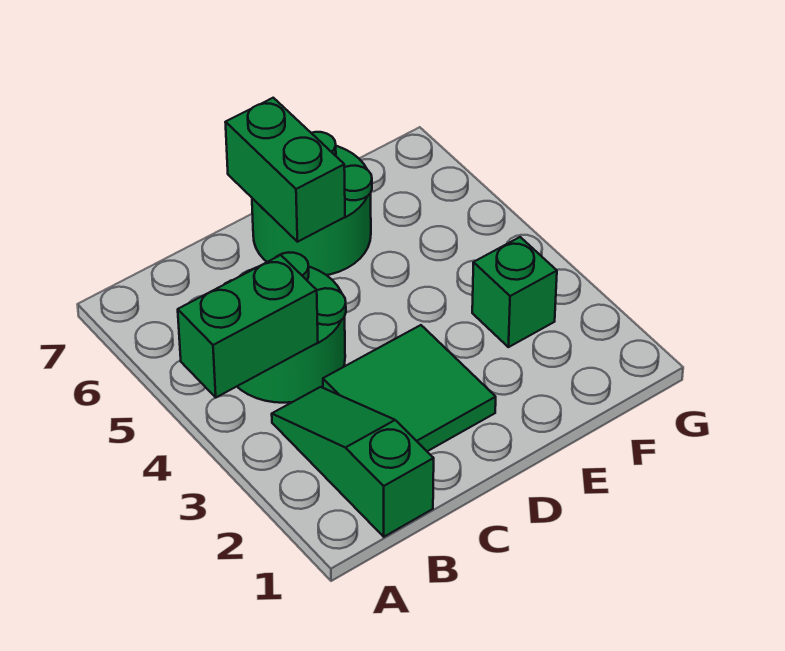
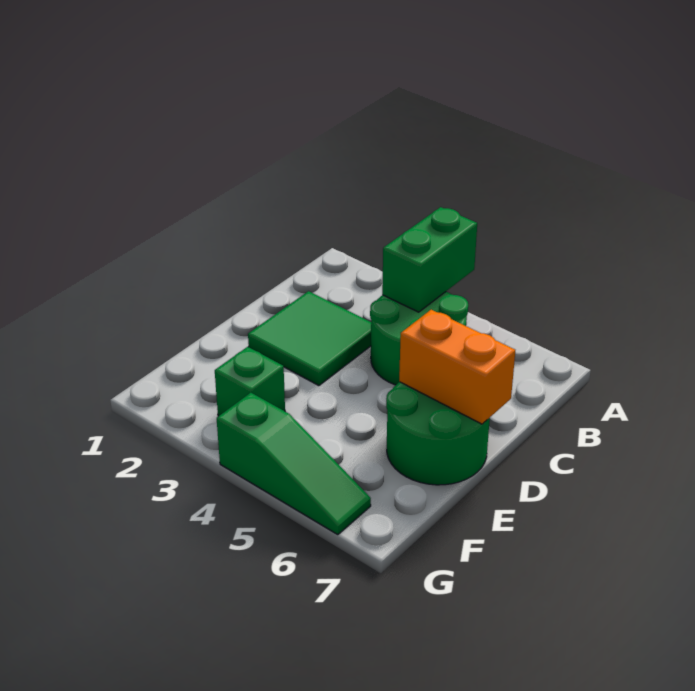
green 1x3 slope [272,387,434,537] -> green 1x3 slope moved to [217,393,371,535]
green 1x2 brick [225,98,345,242] -> orange 1x2 brick [399,310,515,424]

